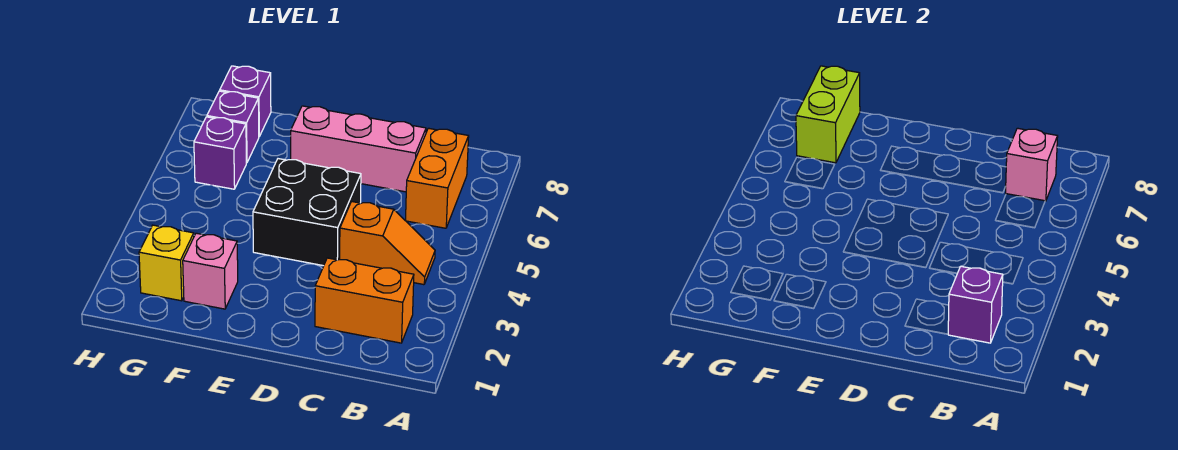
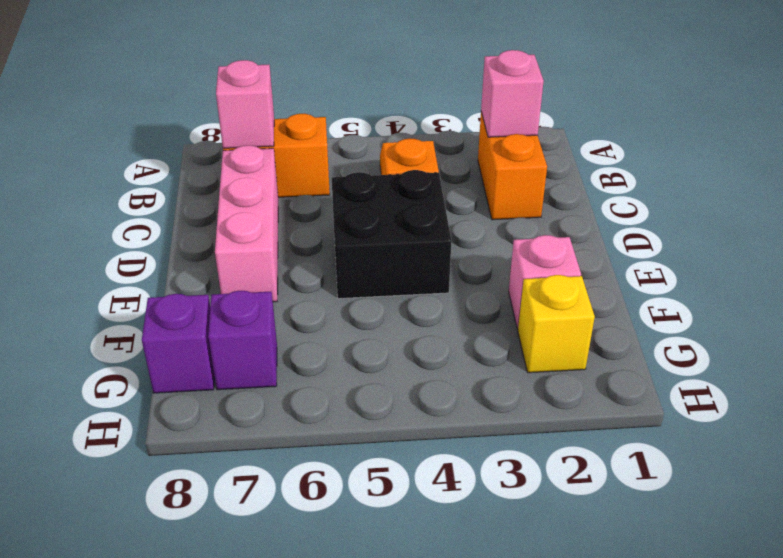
purple 1x1 brick [948,266,1003,343] -> pink 1x1 brick [481,50,544,137]
purple 1x1 brick [194,117,246,189] -> none
lime 1x2 brick [796,66,860,163] -> none

